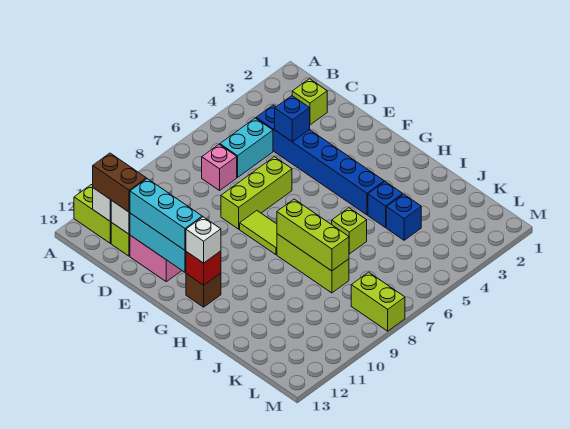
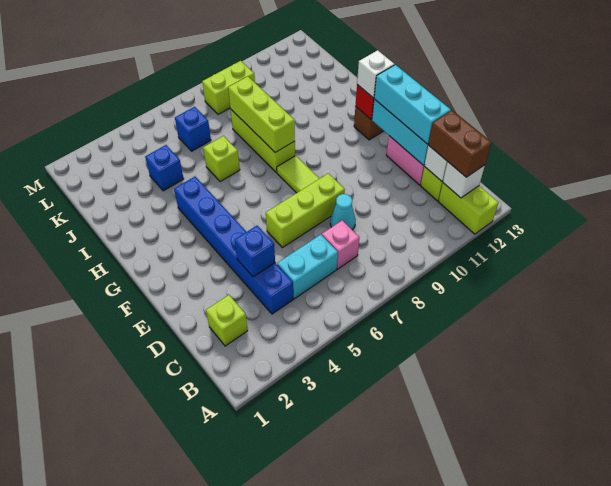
none -> cyan 1x1 cone [330,194,356,230]
blue 1x1 brick [368,182,403,228] -> blue 1x1 brick moved to [175,107,211,151]
lime 1x2 brick [351,272,405,331] -> lime 1x2 brick turned to [202,61,255,114]

